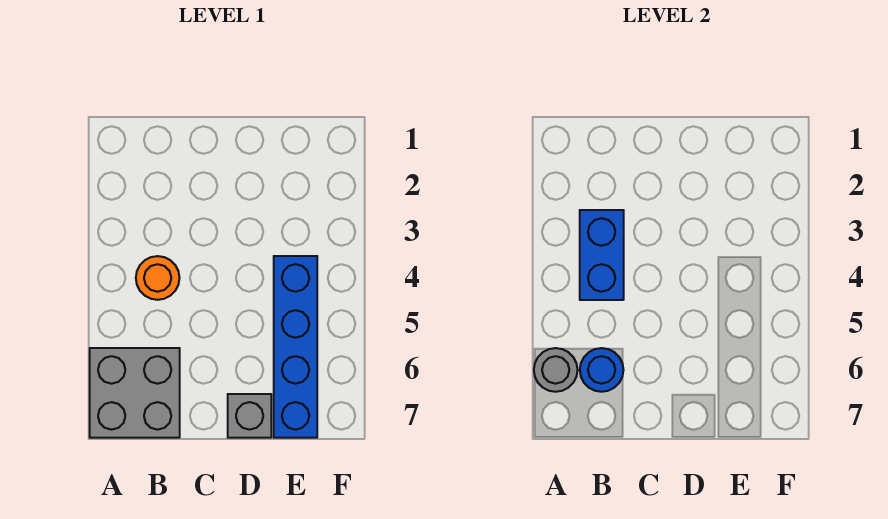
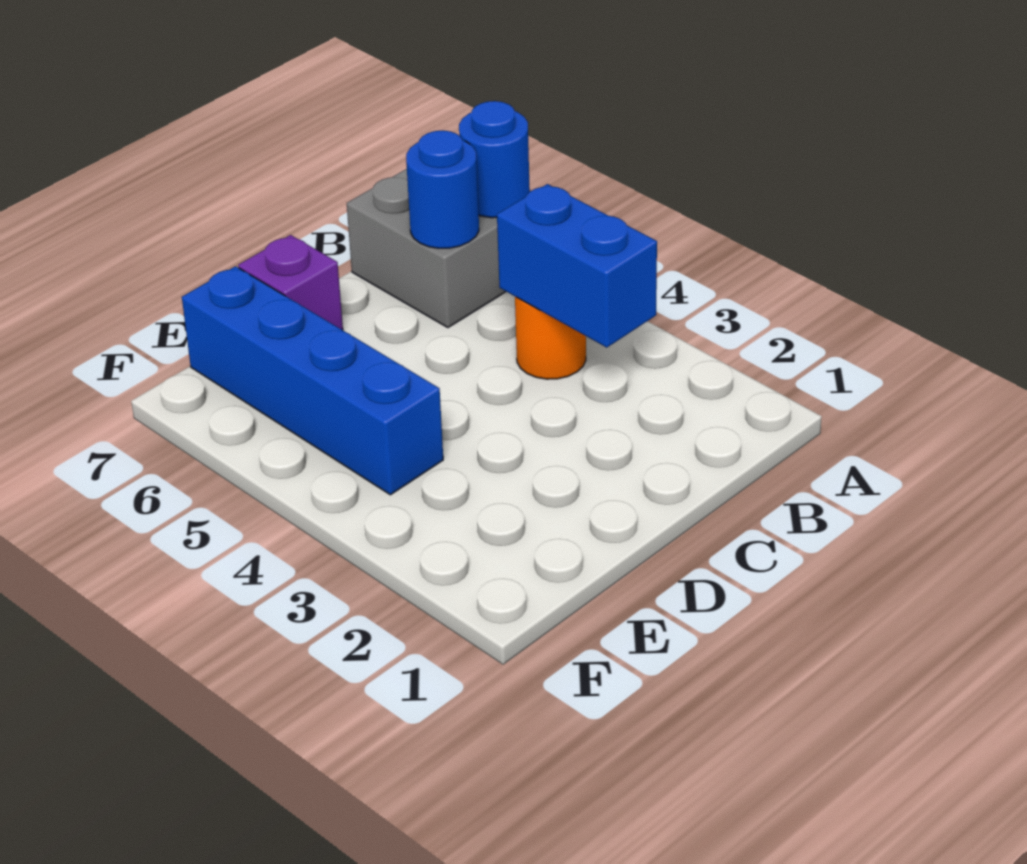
grey 1x1 round brick [534,348,577,392] -> blue 1x1 round brick [459,101,530,218]
grey 1x1 brick [228,394,271,438] -> purple 1x1 brick [238,235,343,330]

